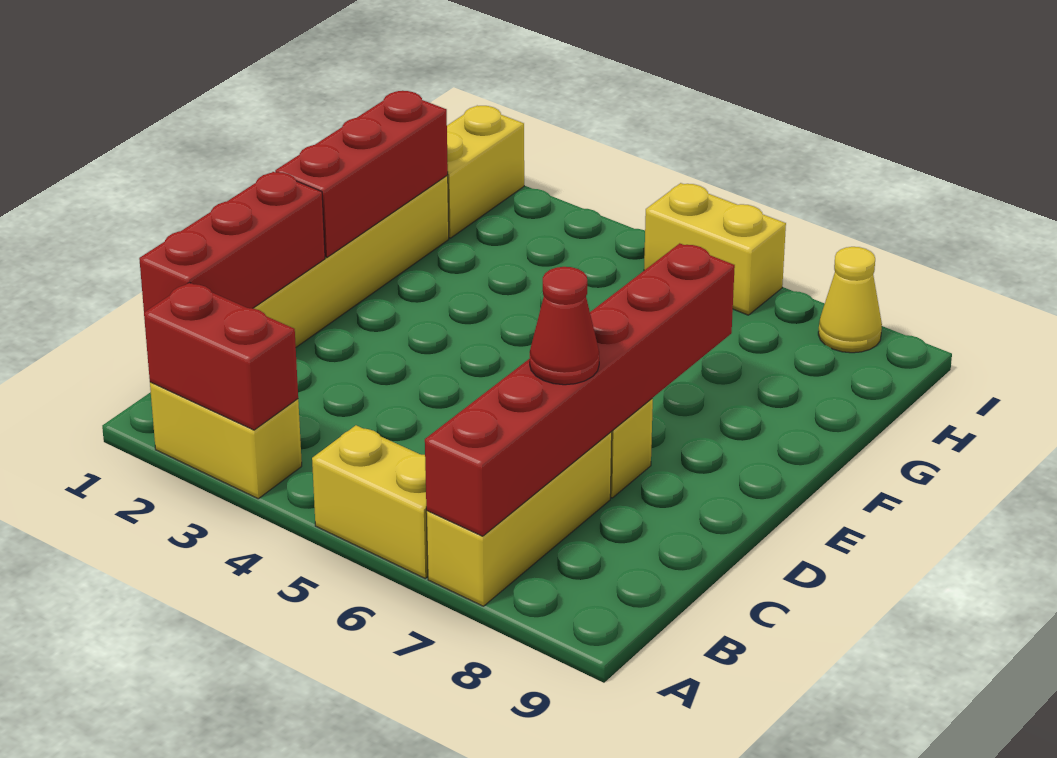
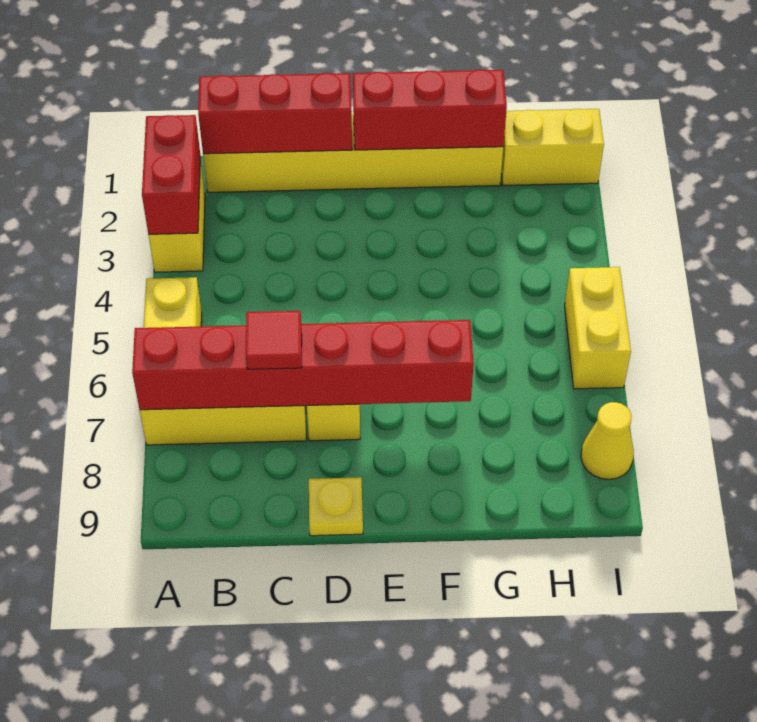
red 1x1 cone [530,267,599,385] -> red 1x1 tile [246,311,302,369]
none -> yellow 1x1 plate [309,477,363,536]

